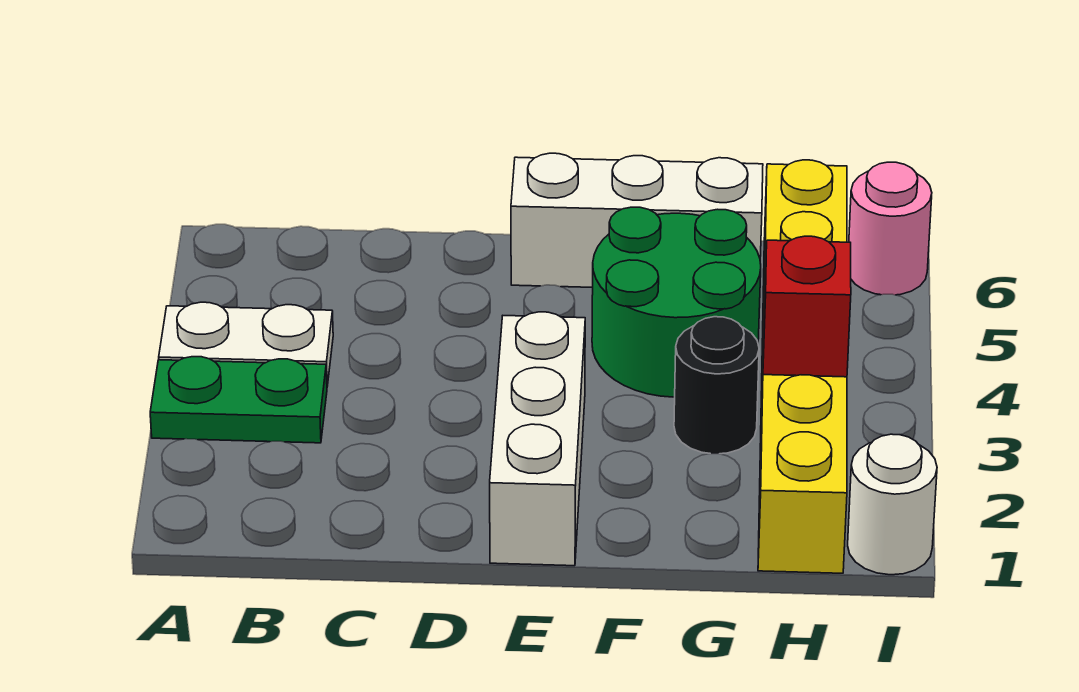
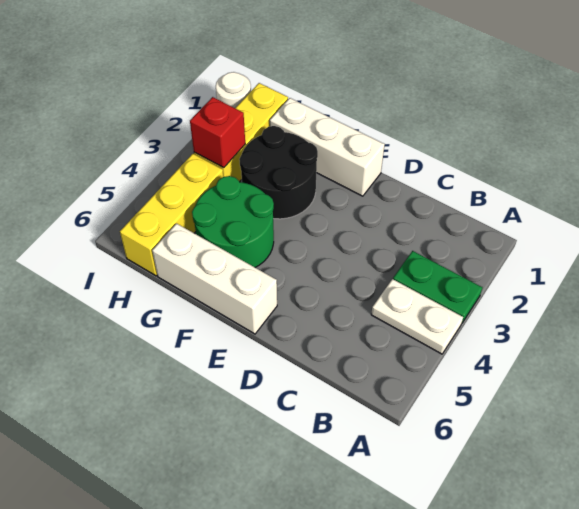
white 1x3 brick [490,312,585,566] -> white 1x3 brick turned to [270,98,385,196]
black 1x1 round brick [674,317,759,454] -> black 2x2 round brick [239,126,318,219]
pink 1x1 round brick [849,162,932,295] -> none

